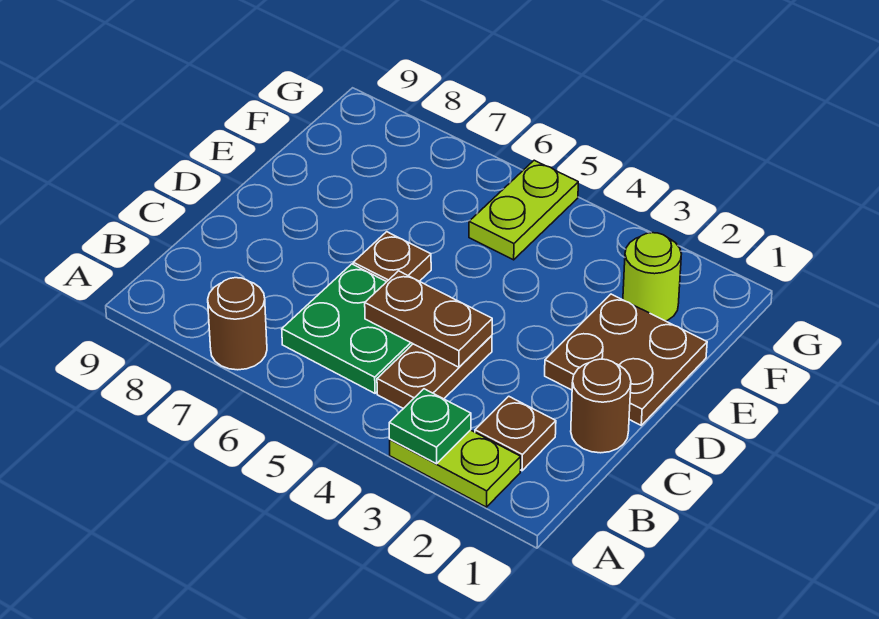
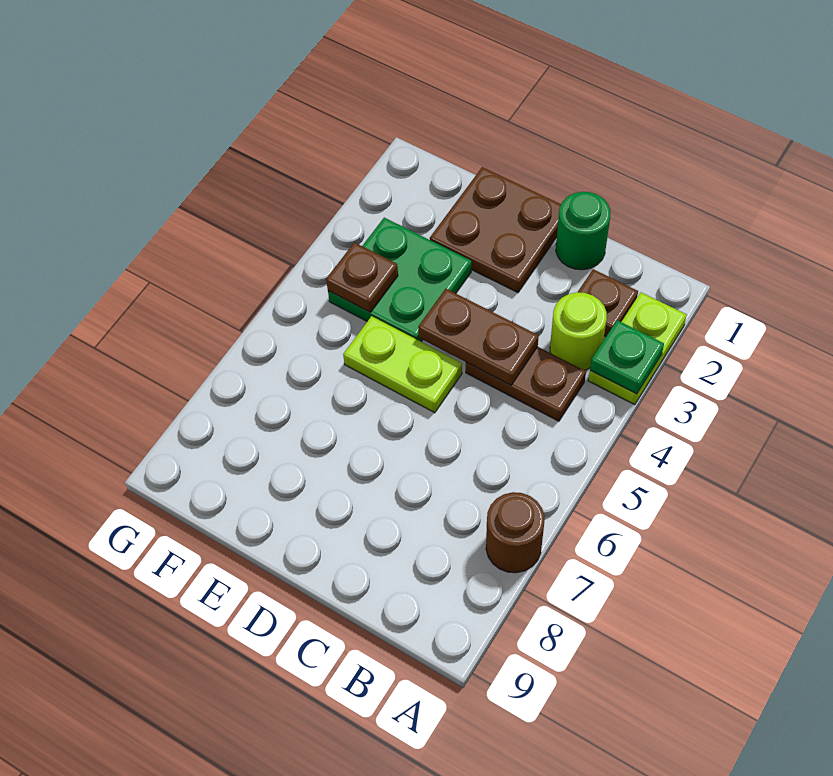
green 2x2 plate [282,264,413,393] -> green 2x2 plate moved to [328,218,471,342]
brown 1x1 round brick [571,359,631,453] -> green 1x1 round brick [556,192,611,270]
brown 1x2 plate [365,271,492,367] -> brown 1x2 plate turned to [418,289,539,385]
brown 1x1 plate [353,232,431,282] -> brown 1x1 plate moved to [326,242,398,312]
lime 1x1 round brick [623,233,681,321] -> lime 1x1 round brick moved to [550,292,607,370]
lime 1x2 plate [469,160,578,260] -> lime 1x2 plate moved to [343,316,462,413]

